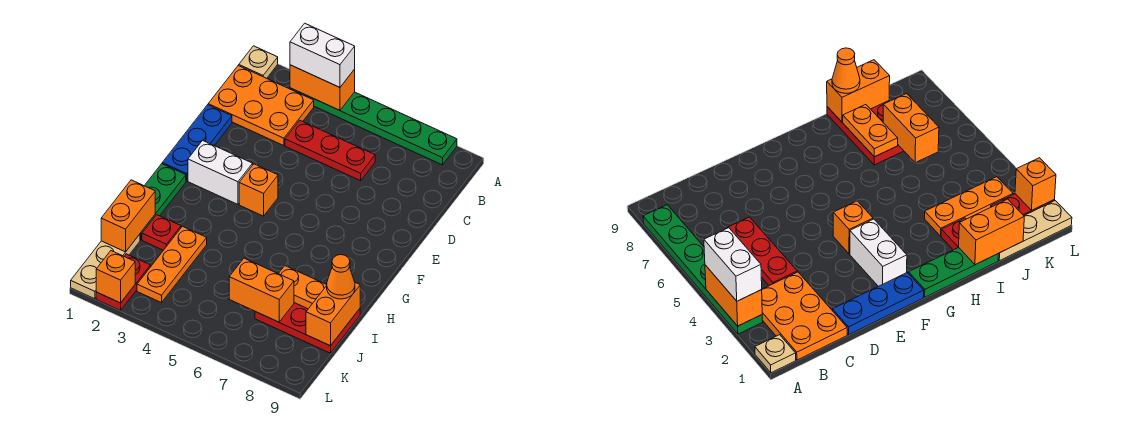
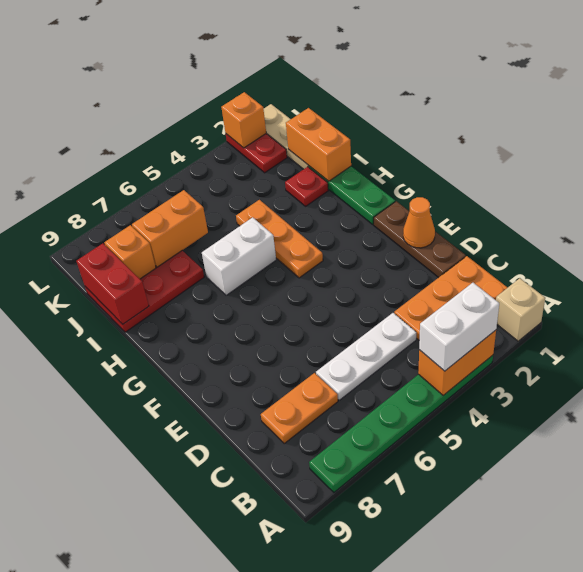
tan 1x1 plate [239,46,278,78] -> tan 1x1 brick [496,278,545,341]
red 1x3 plate [285,120,375,181] -> white 1x3 plate [316,313,416,400]
blue 1x3 plate [162,105,232,181] -> brown 1x3 plate [374,201,466,278]
white 1x2 brick [188,140,253,204] -> white 1x2 brick moved to [202,217,276,295]
orange 1x1 brick [239,164,278,216] -> orange 1x1 brick moved to [104,225,156,279]
orange 1x3 plate [137,226,207,303] -> orange 1x3 plate moved to [236,200,323,278]
orange 1x2 plate [278,266,327,309] -> orange 1x2 plate moved to [261,373,338,443]
orange 1x2 brick [306,282,360,346] -> red 1x2 brick [76,243,149,324]
orange 1x1 cone [327,255,355,299] -> orange 1x1 cone moved to [403,197,435,248]

